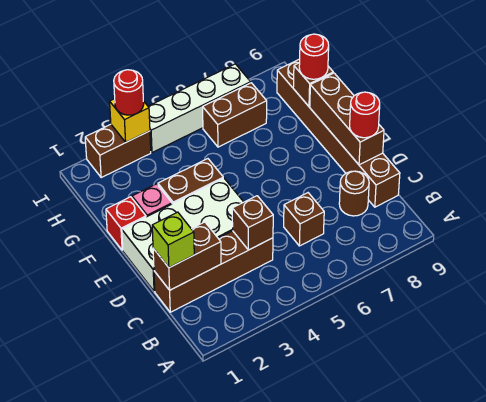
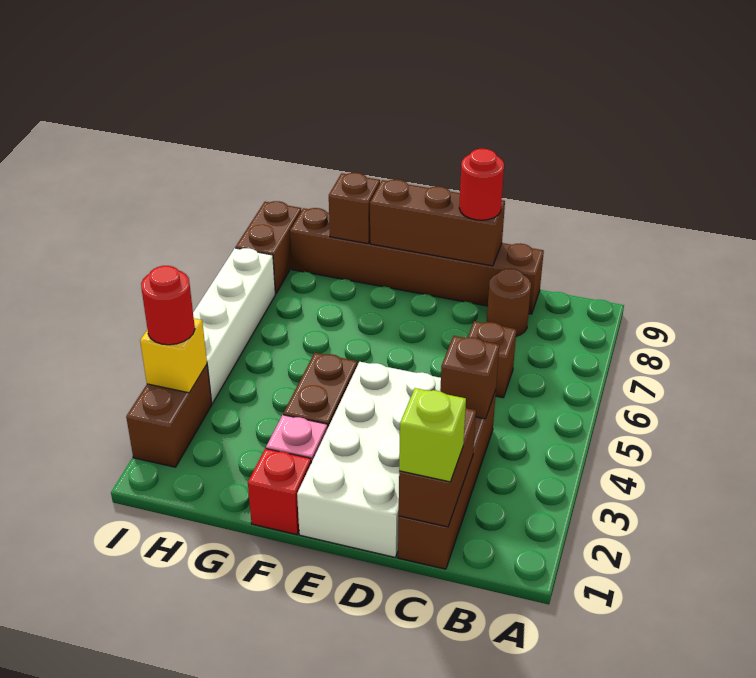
red 1x1 round brick [299,34,329,79] -> none
brown 1x2 brick [203,83,267,147] -> brown 1x2 brick moved to [236,201,301,294]

